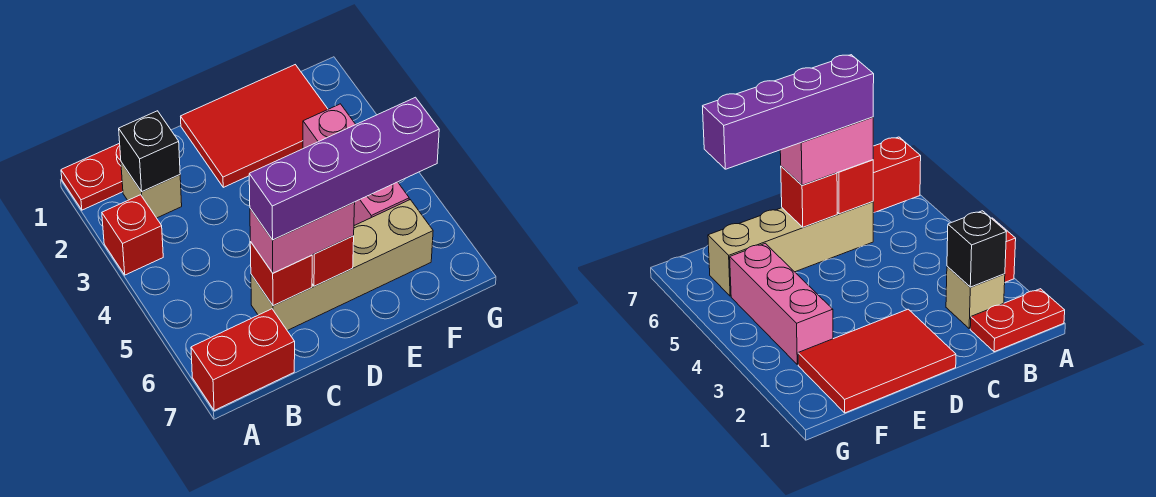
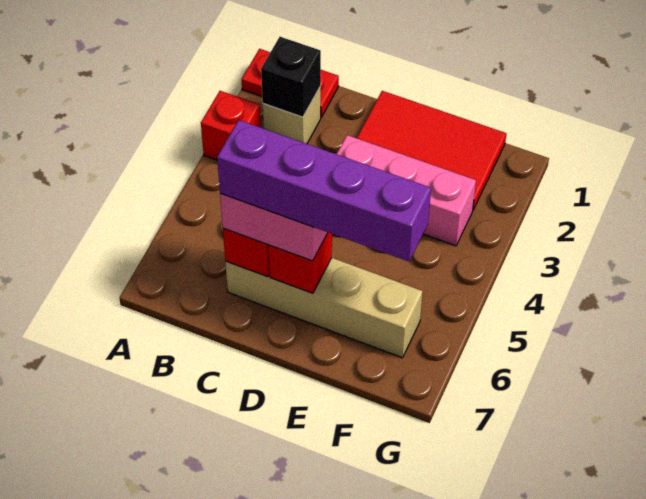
red 1x2 brick [191,309,295,411] -> none
pink 1x3 brick [303,104,409,225] -> pink 1x3 brick turned to [337,135,476,246]

